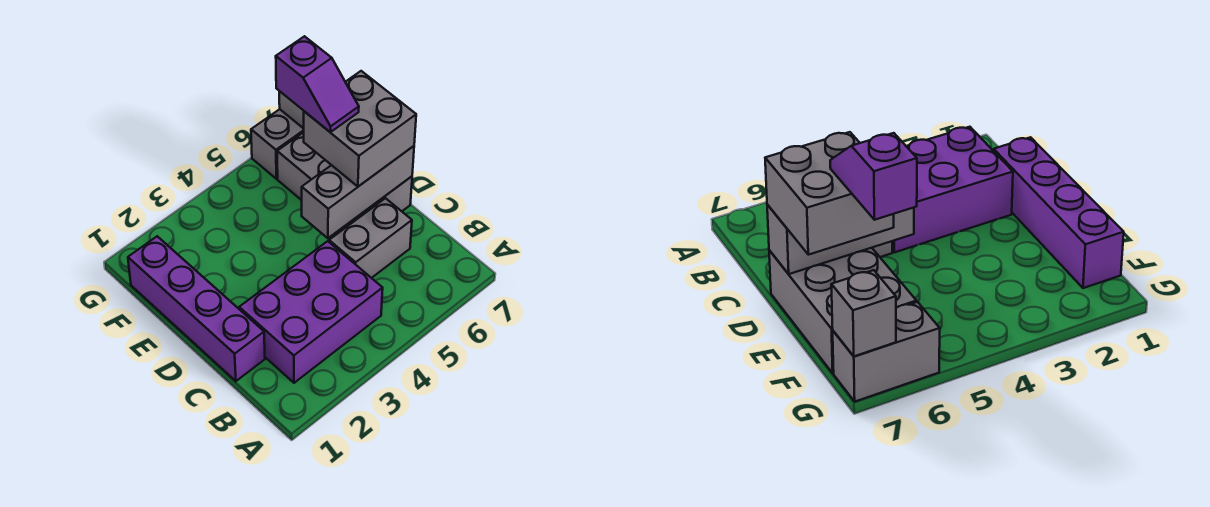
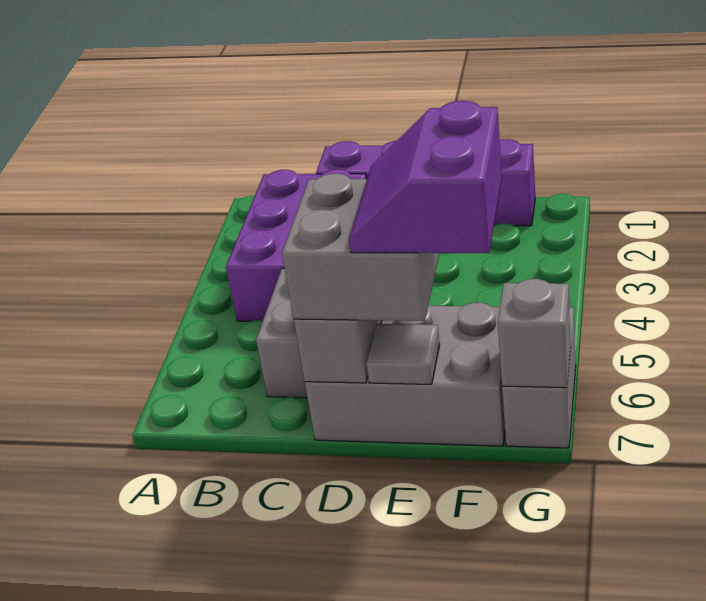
purple 1x2 slope [276,36,359,132] -> purple 2x2 slope [349,101,502,253]
none -> grey 1x1 tile [366,324,440,384]

